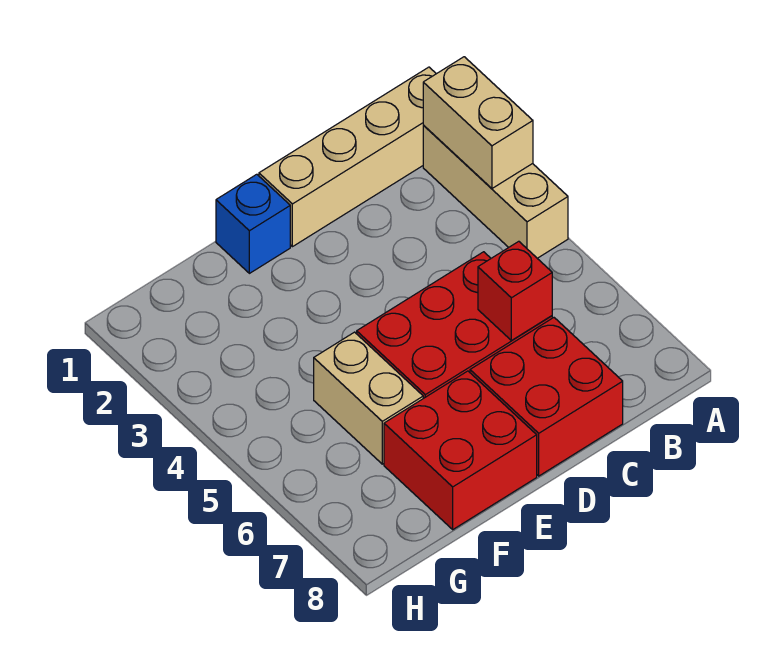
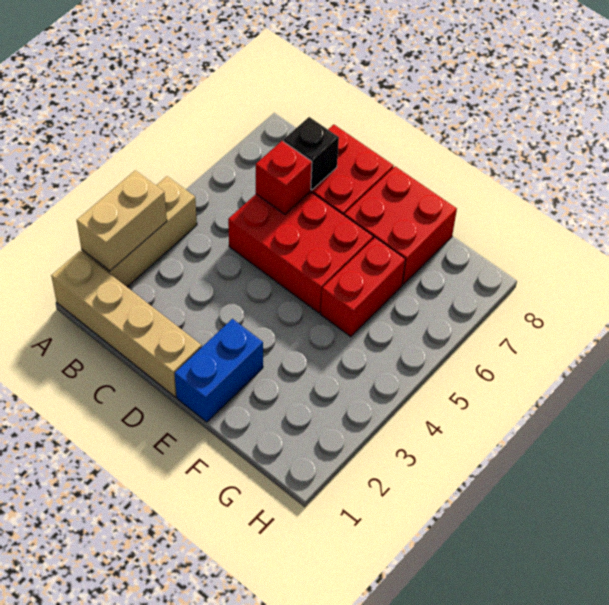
none -> black 1x1 brick [283,117,339,190]
blue 1x1 brick [216,174,290,273] -> blue 1x2 brick [175,319,263,422]
tan 1x2 brick [314,332,423,464] -> red 1x2 brick [321,238,406,337]

